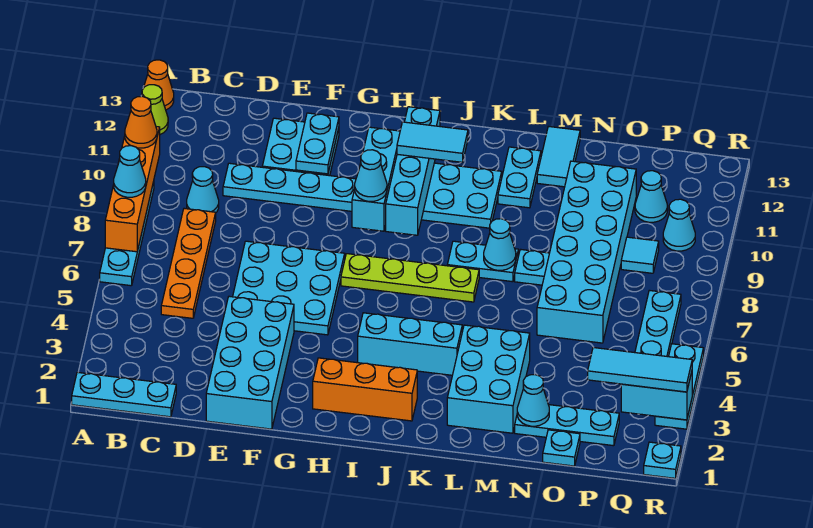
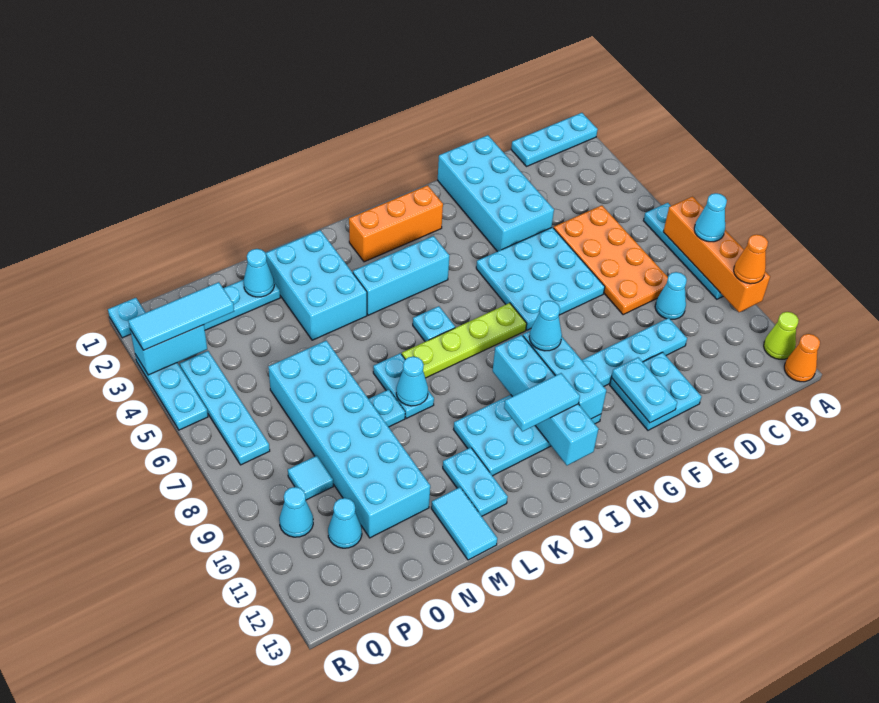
orange 1x4 plate [161,208,216,318] -> orange 2x4 plate [554,205,668,315]
cyan 1x2 plate [447,241,518,282] -> cyan 1x2 plate turned to [373,353,434,418]
cyan 1x1 plate [543,430,580,466] -> cyan 1x1 plate moved to [413,306,455,342]

